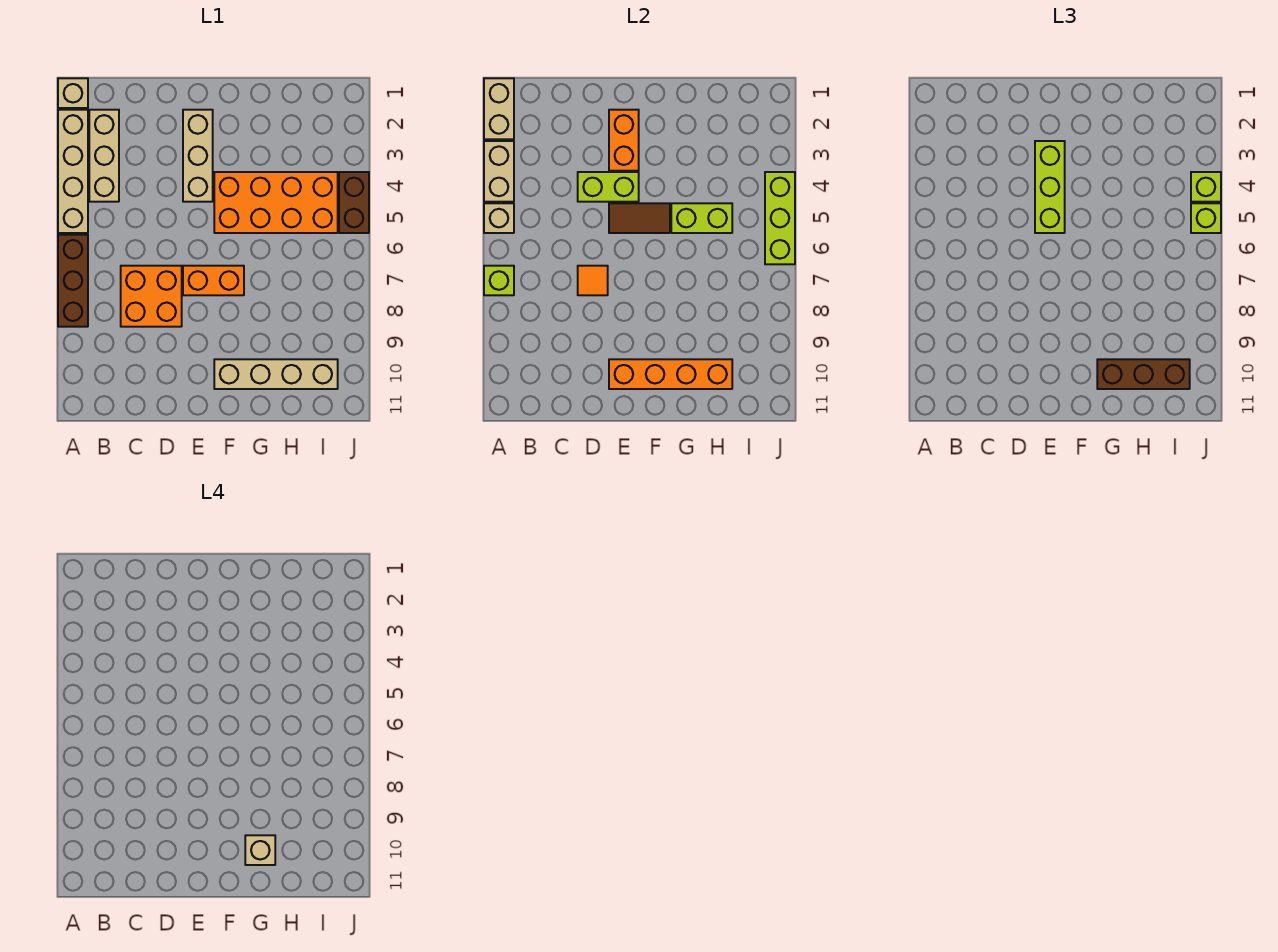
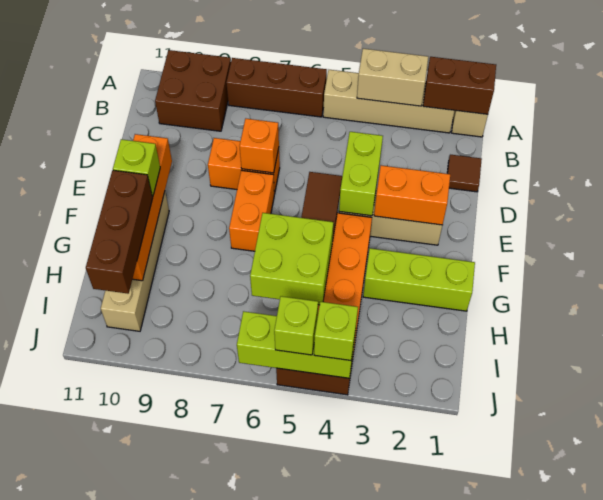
tan 1x2 brick [484,78,514,139] -> brown 1x2 brick [423,57,496,114]
tan 1x1 brick [484,203,514,233] -> none
lime 1x1 brick [484,266,514,295] -> lime 1x1 brick moved to [113,139,160,197]
none -> brown 2x2 brick [155,50,231,131]
tan 1x3 brick [89,110,119,202] -> none
none -> brown 1x1 tile [447,155,482,192]
orange 2x2 brick [121,266,182,327] -> orange 1x2 brick [208,138,280,194]
orange 1x1 tile [578,266,608,295] -> orange 1x1 brick [240,119,279,173]
lime 1x3 brick [1035,141,1065,233] -> lime 1x3 brick moved to [363,248,475,311]
lime 1x2 brick [671,203,732,233] -> lime 2x2 brick [250,213,333,305]
tan 1x1 brick [245,835,275,865] -> none

